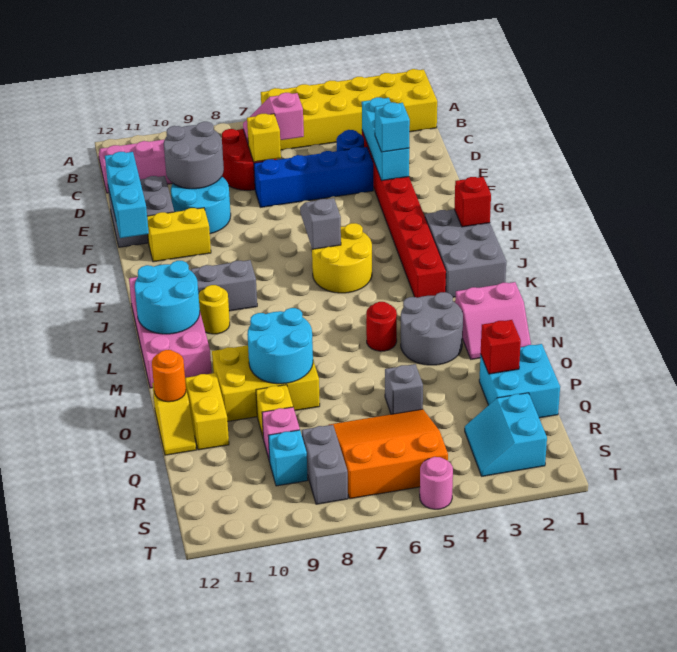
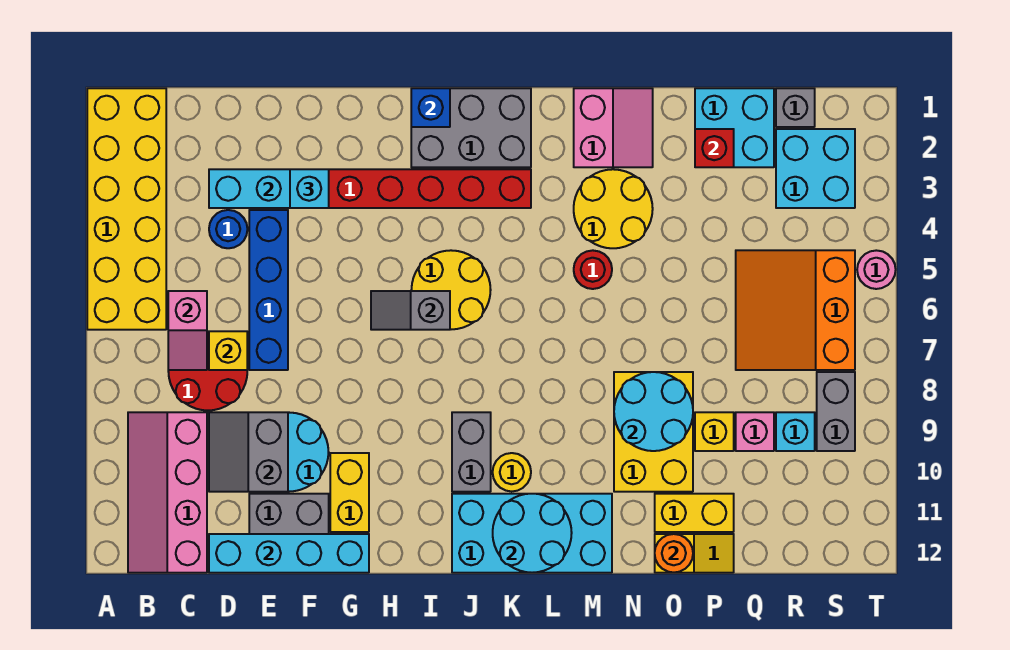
grey 2x2 round brick [164,122,224,189] -> grey 2x2 slope [209,412,288,492]
cyan 1x3 brick [105,152,149,238] -> cyan 1x4 brick [209,534,369,573]
red 1x1 brick [454,177,491,227] -> blue 1x1 brick [411,88,450,127]
pink 2x4 brick [129,277,212,388] -> cyan 2x4 brick [452,494,612,573]
grey 2x2 round brick [401,292,463,365] -> yellow 2x2 round brick [574,169,653,248]
grey 1x1 brick [385,364,423,414] -> grey 1x1 brick moved to [776,88,815,127]
cyan 2x2 slope [465,393,547,476] -> cyan 2x2 brick [776,129,855,208]
grey 1x2 brick [302,425,348,504] -> grey 1x2 brick turned to [817,372,855,451]

